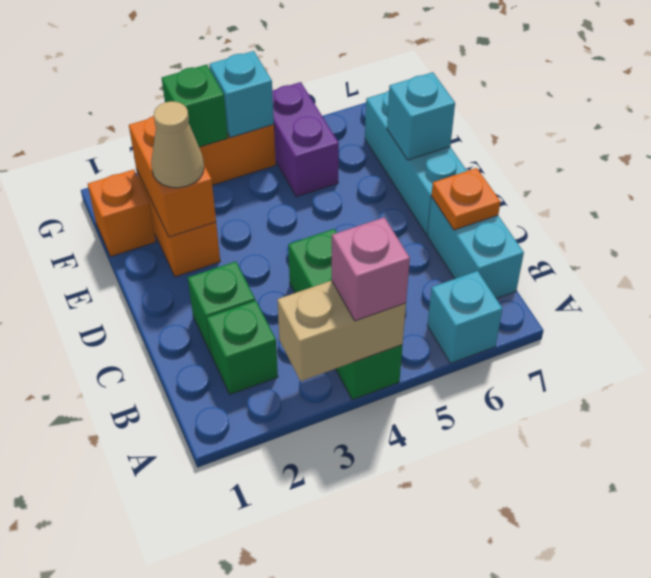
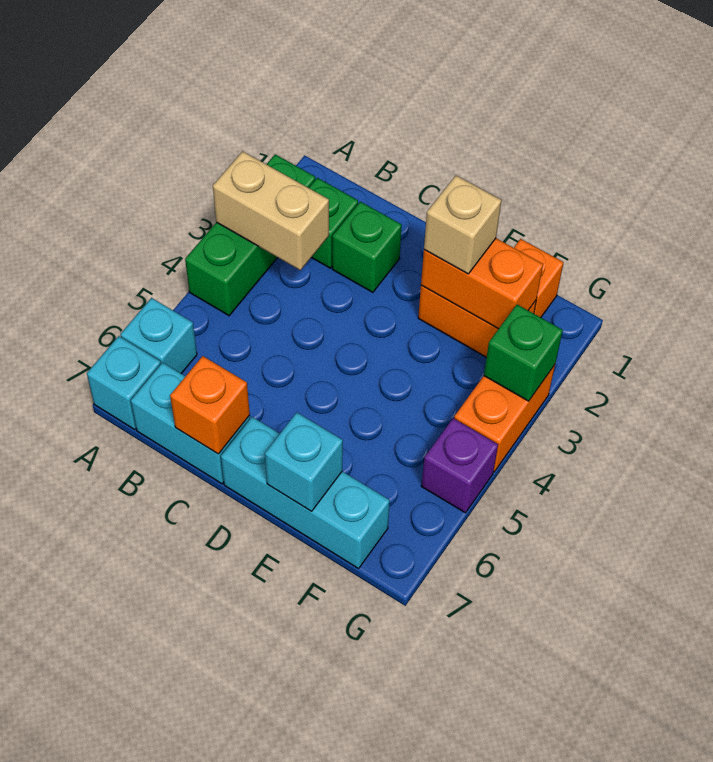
tan 1x2 brick [277,281,406,381] -> tan 1x2 brick turned to [213,151,329,270]
green 1x3 brick [288,229,403,400] -> green 1x3 brick turned to [185,154,315,316]
pink 1x1 brick [332,217,410,321] -> none
orange 1x1 plate [431,168,500,230] -> orange 1x1 brick [170,356,250,454]
tan 1x1 cone [151,101,204,188] -> tan 1x1 brick [424,176,501,274]
purple 1x2 brick [272,82,339,197] -> purple 1x1 brick [421,418,498,513]
cyan 1x1 brick [209,51,274,138] -> cyan 1x1 brick moved to [87,336,161,429]

